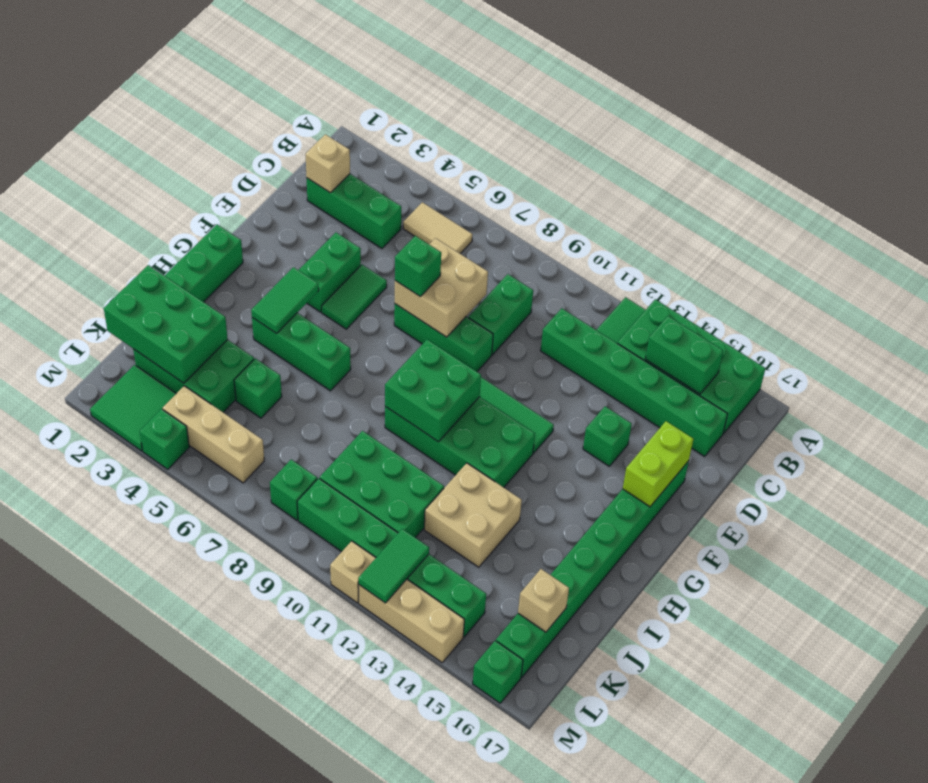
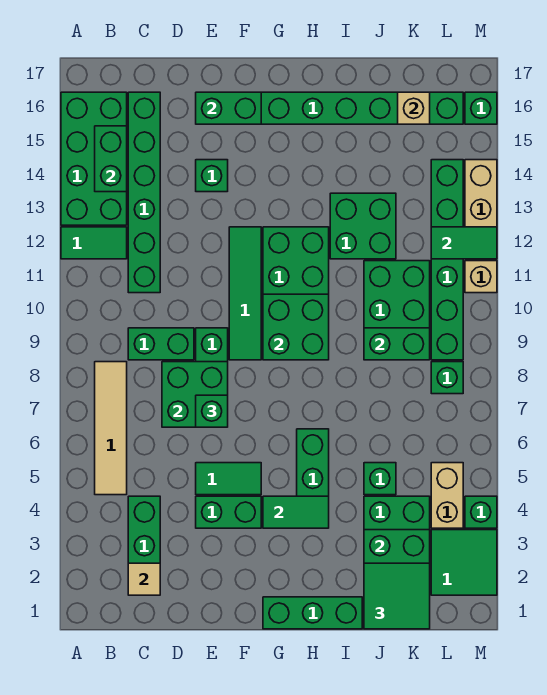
tan 1x2 tile [403,202,473,254] -> tan 1x4 tile [95,362,127,495]
tan 1x1 brick [306,134,350,193] -> tan 1x1 tile [128,563,160,595]
tan 2x2 brick [395,238,488,337] -> green 2x2 brick [162,362,228,427]
lime 1x2 brick [623,421,693,507] -> green 1x2 brick [196,92,261,124]
tan 2x2 brick [424,463,522,567] -> green 2x2 brick [330,193,396,259]
none -> green 2x2 tile [364,563,430,629]
none -> green 1x2 brick [364,328,430,360]
tan 1x3 brick [163,386,264,483] -> tan 1x2 brick [431,463,463,528]

